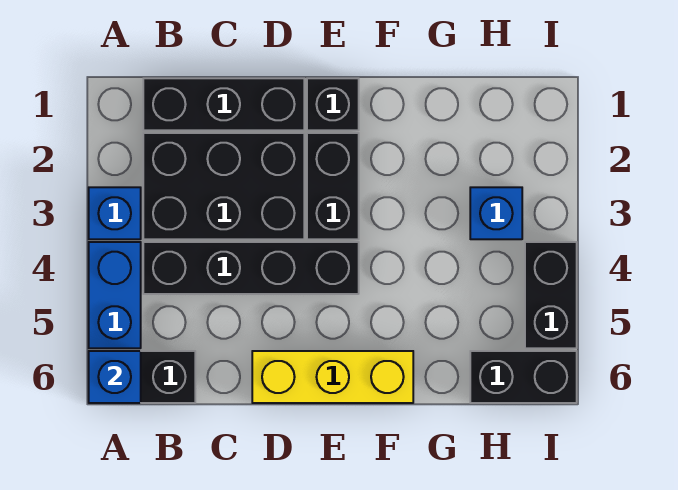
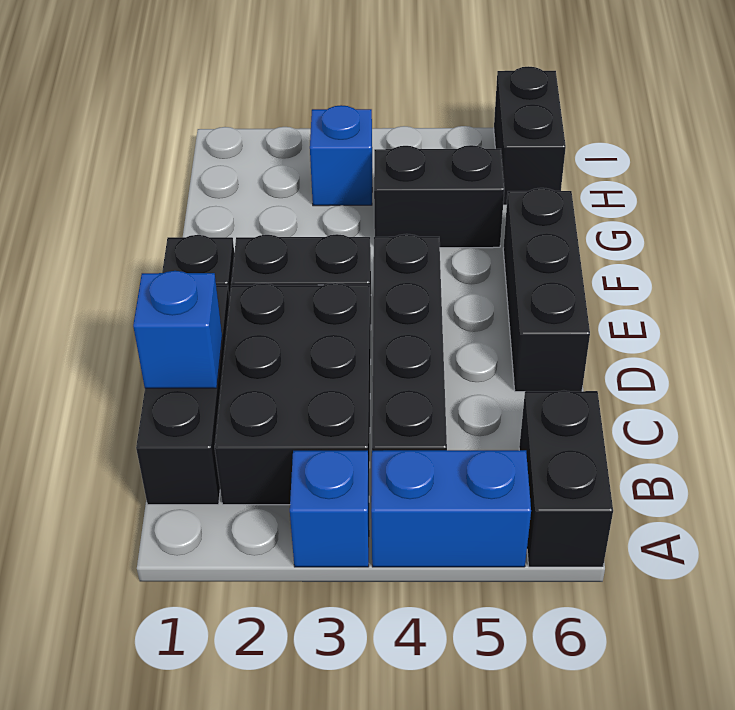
blue 1x1 brick [89,351,141,403] -> blue 1x1 brick moved to [133,271,222,388]
yellow 1x3 brick [252,351,413,403] -> black 1x3 brick [503,188,590,392]
black 1x2 brick [525,242,577,348] -> black 1x2 brick moved to [374,145,504,248]

